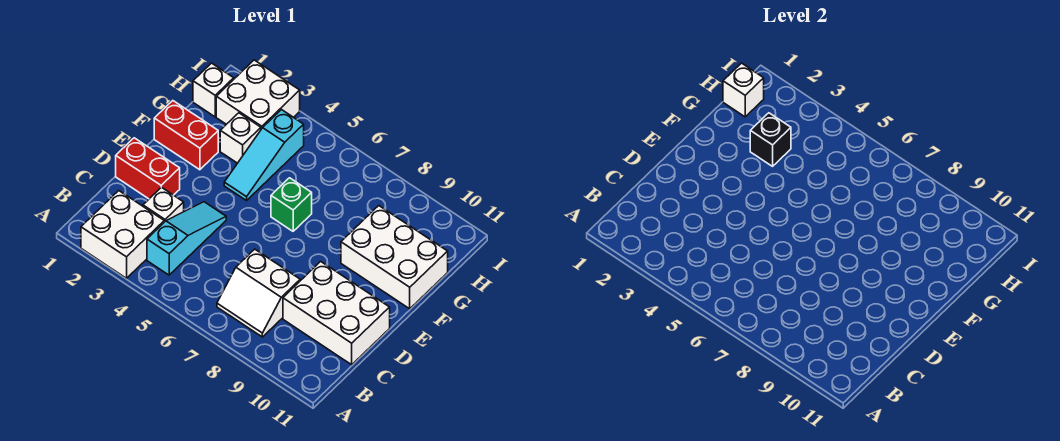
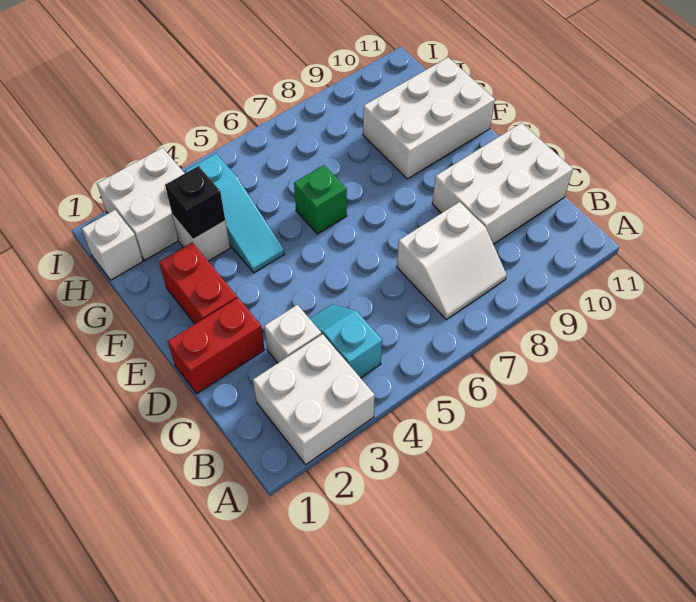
cyan 1x3 slope [147,202,226,275] -> cyan 1x2 slope [310,304,382,378]
red 1x2 brick [154,101,218,170] -> red 1x2 brick turned to [159,242,237,324]
white 1x1 brick [723,63,764,117] -> none

